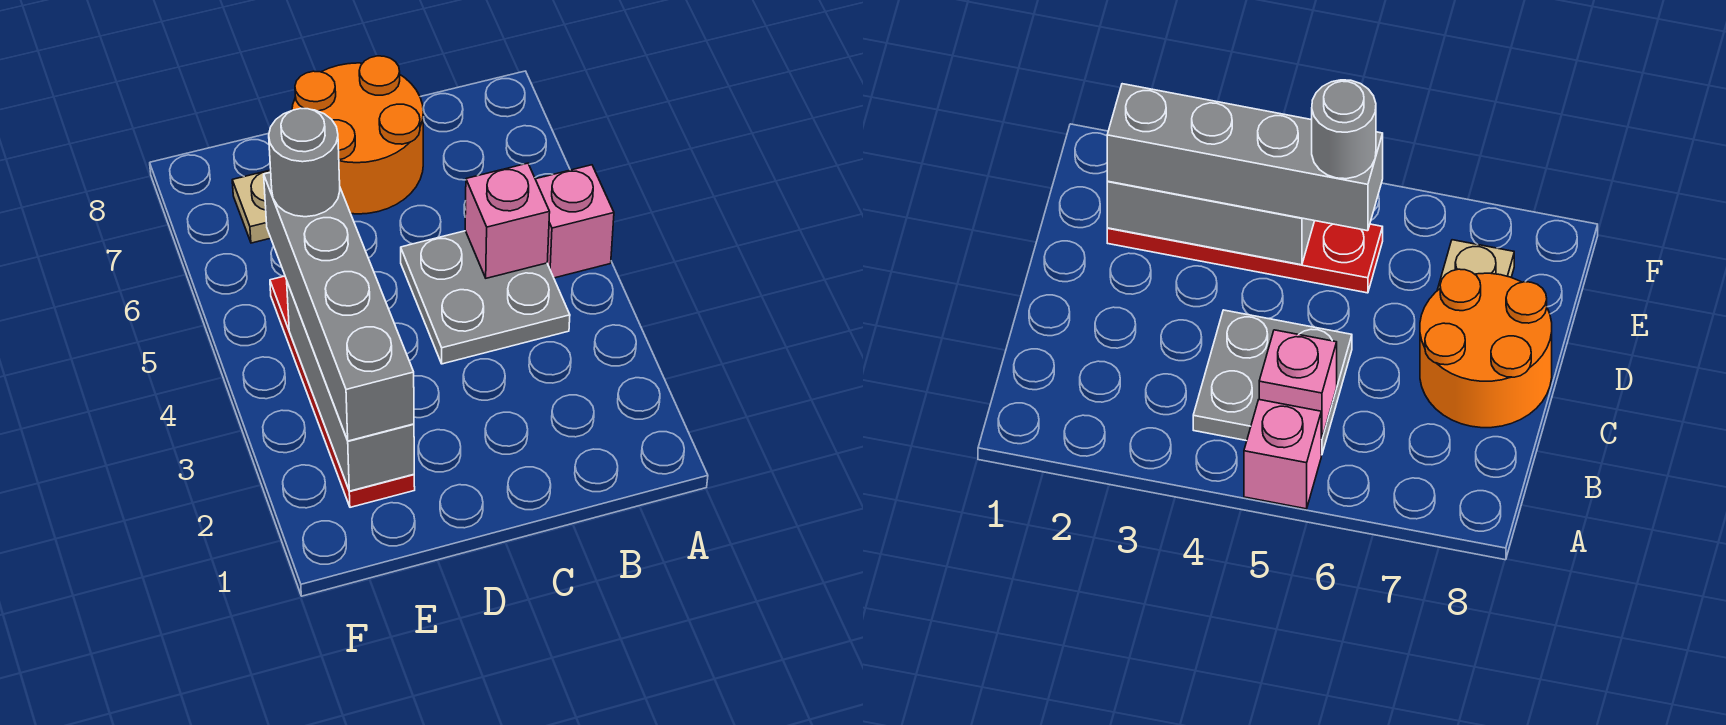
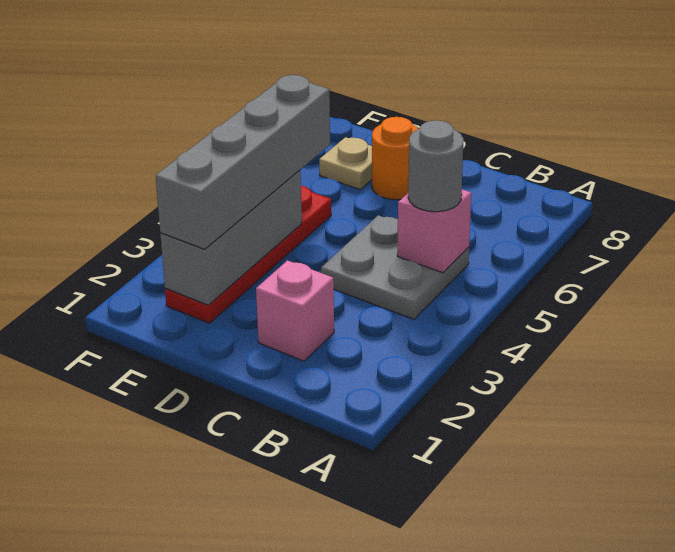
pink 1x1 brick [535,165,614,278] -> pink 1x1 brick moved to [256,261,334,361]
orange 2x2 round brick [292,56,423,214] -> orange 1x1 round brick [372,117,418,200]
grey 1x1 round brick [269,108,340,217] -> grey 1x1 round brick moved to [408,120,464,212]

